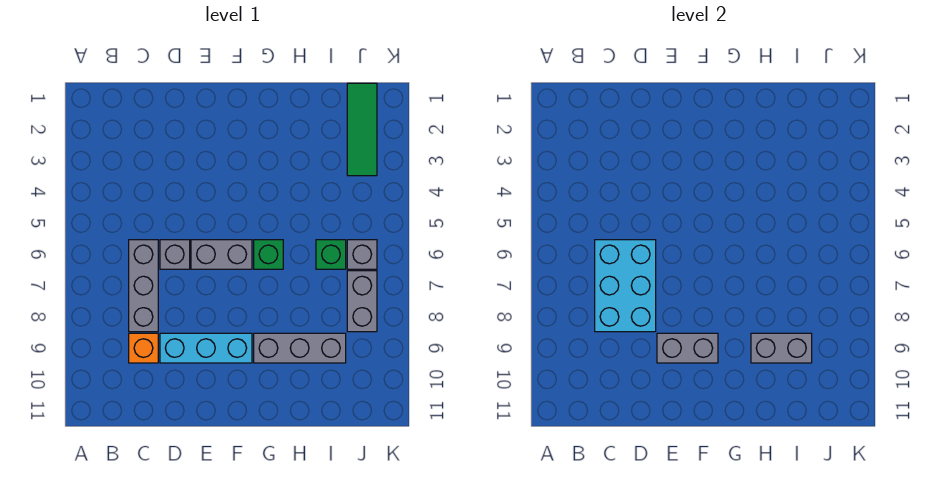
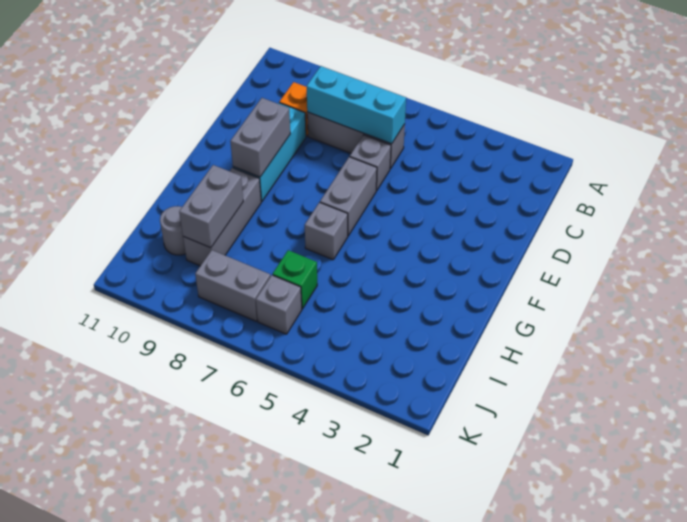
cyan 2x3 brick [595,240,656,332] -> cyan 1x3 brick [306,66,406,144]
green 1x1 brick [254,240,283,269] -> grey 1x1 brick [305,202,348,260]
none -> grey 1x1 round brick [160,206,186,255]
green 1x3 tile [347,83,377,176] -> none

